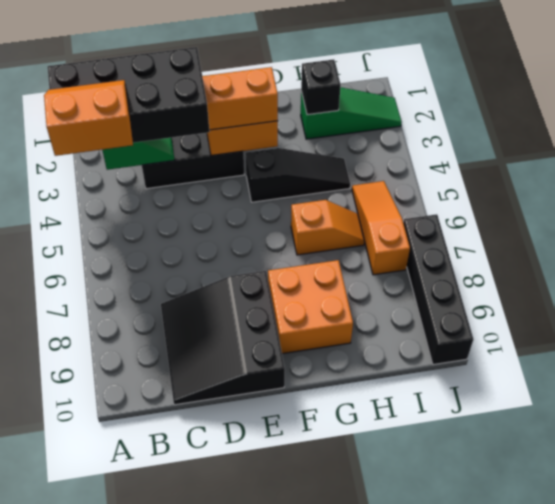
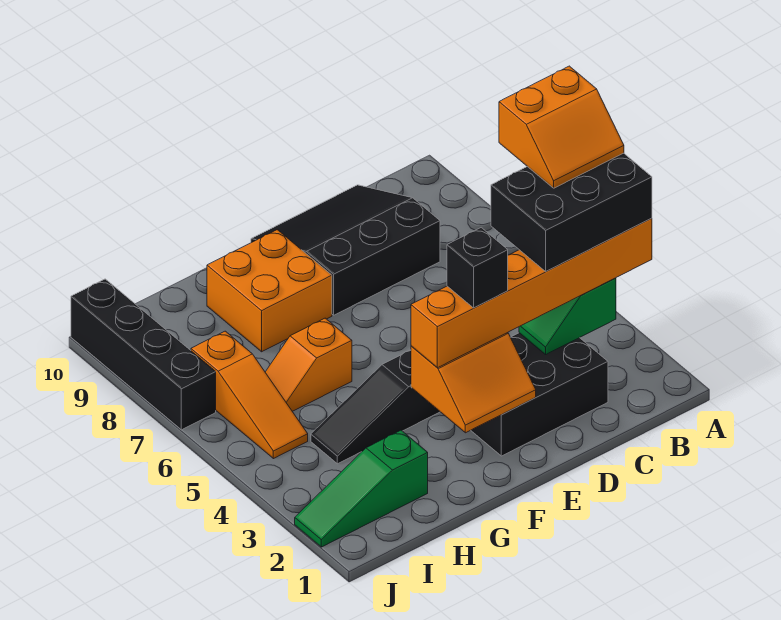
black 2x4 brick [48,47,209,143] -> black 2x3 brick [491,153,652,271]
black 3x3 slope [161,271,285,405] -> black 3x3 slope turned to [251,185,440,315]
black 1x1 brick [301,59,341,115] -> black 1x1 brick moved to [447,228,508,308]

